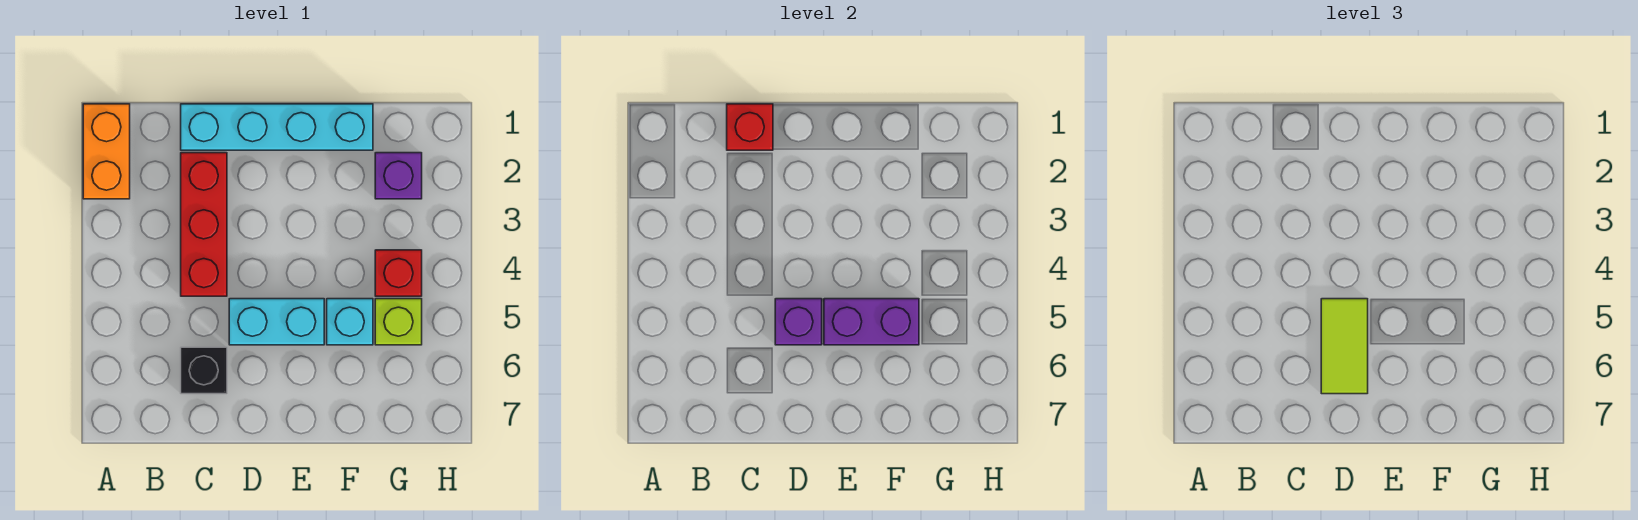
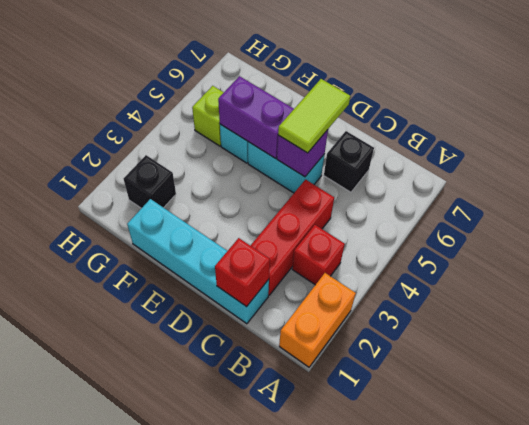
purple 1x1 brick [375,153,422,199] -> black 1x1 brick [123,155,176,208]
red 1x1 brick [375,250,422,296] -> red 1x1 brick moved to [292,225,345,285]

